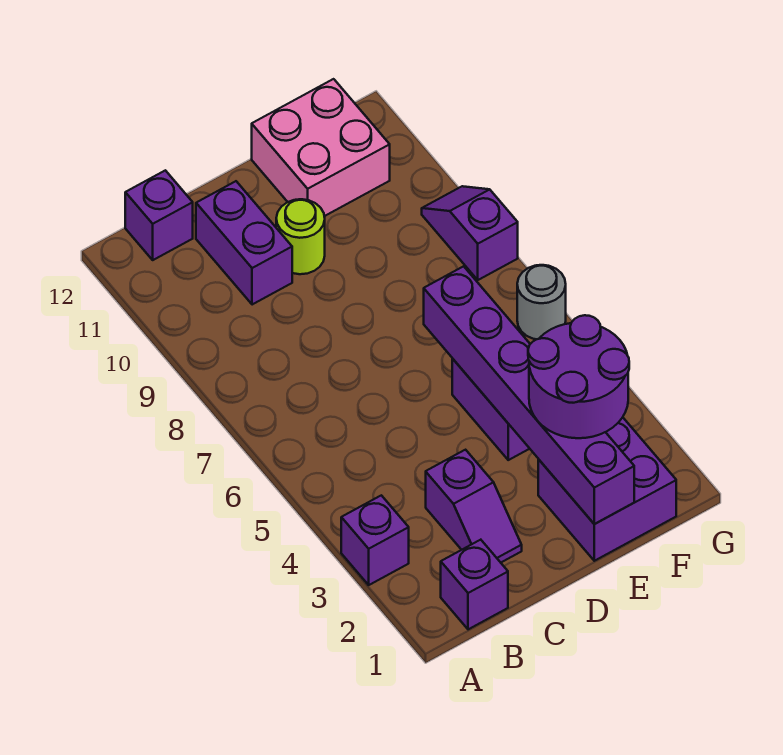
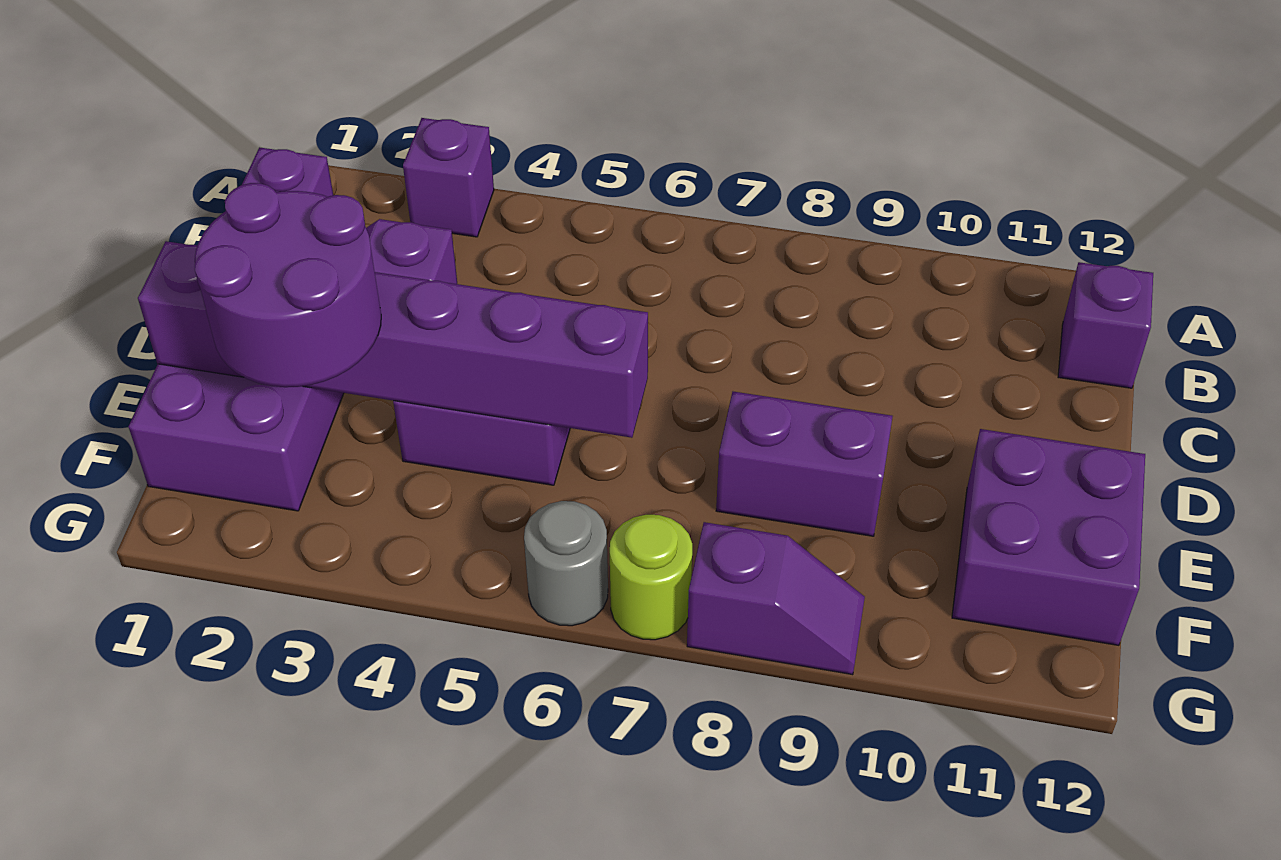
purple 1x2 brick [196,181,292,305] -> purple 1x2 brick moved to [716,392,893,536]
lime 1x1 round brick [276,199,325,274] -> lime 1x1 round brick moved to [610,515,692,640]
pink 2x2 brick [252,79,390,216] -> purple 2x2 brick [952,429,1145,645]

